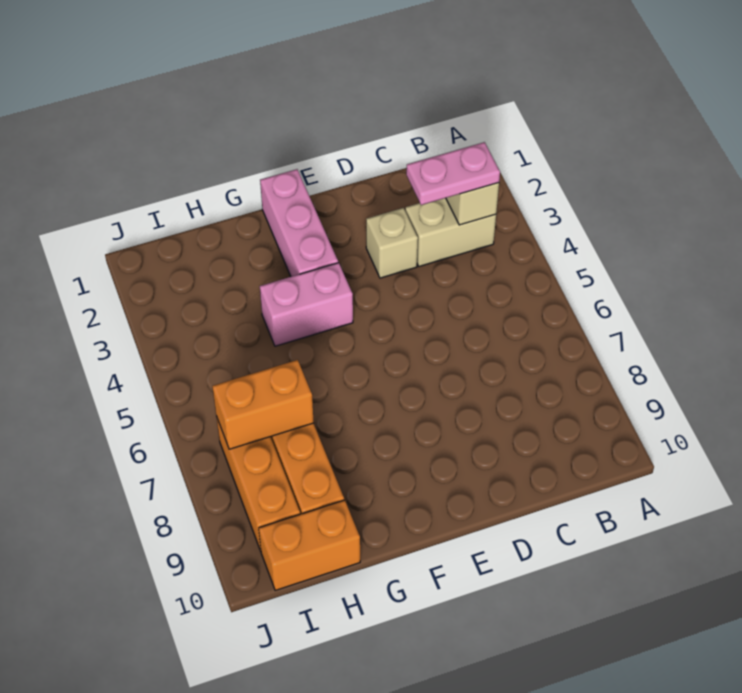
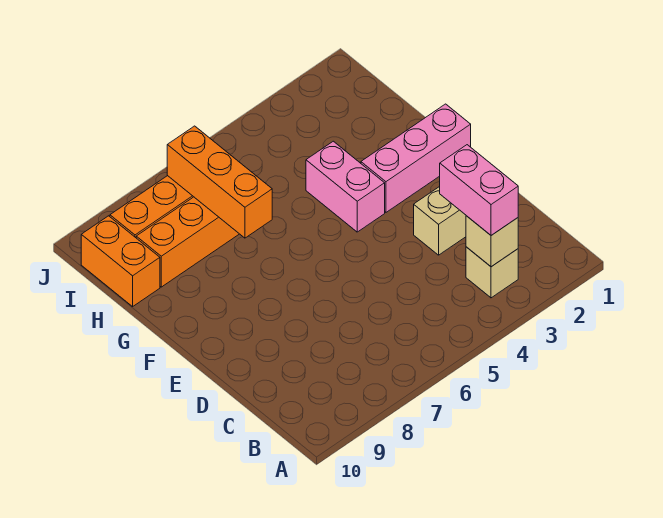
tan 1x2 brick [405,198,496,266] -> tan 1x1 brick [466,247,518,298]
pink 1x2 plate [406,142,500,205] -> pink 1x2 brick [440,145,518,235]
orange 1x2 brick [212,360,314,449] -> orange 1x3 brick [167,126,272,238]

